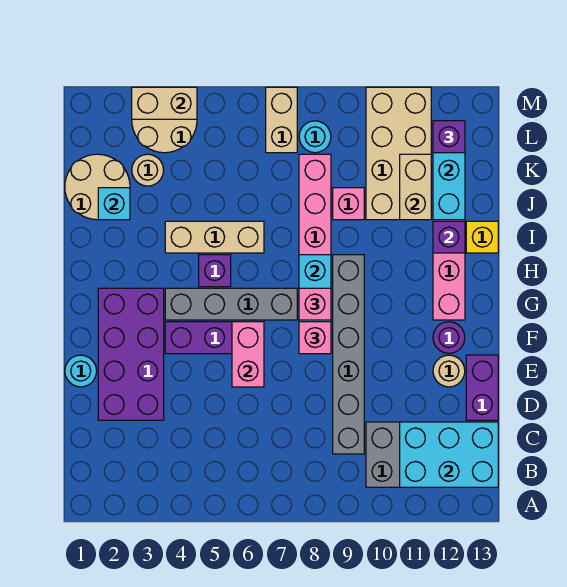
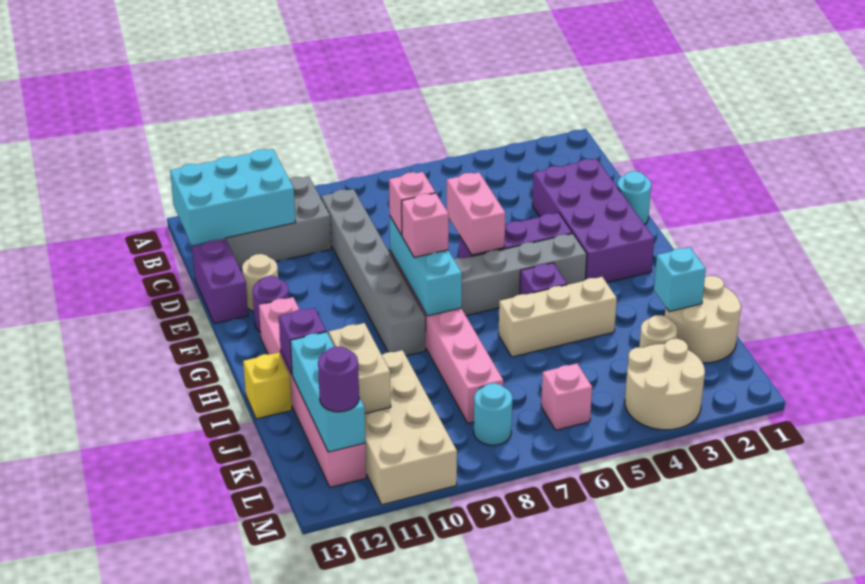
pink 1x1 brick [333,188,364,220] -> pink 1x1 brick moved to [541,363,592,430]
tan 1x2 brick [266,87,297,153] -> none
purple 1x1 brick [433,121,465,153] -> purple 1x1 round brick [318,346,359,412]
tan 1x2 brick [132,87,197,119] -> none

